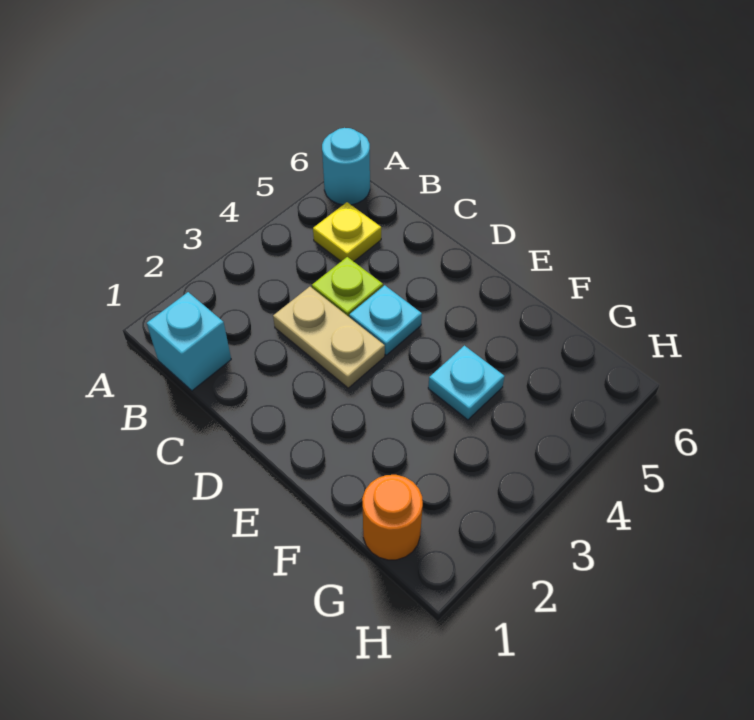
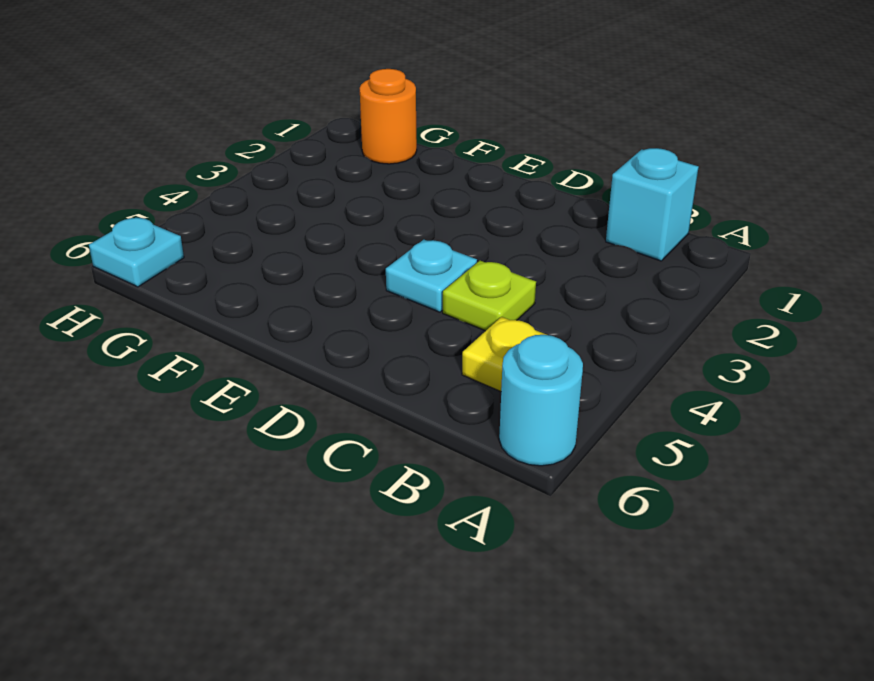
tan 1x2 plate [273,287,385,388] -> none
cyan 1x1 plate [428,346,504,420] -> cyan 1x1 plate moved to [89,218,184,287]

